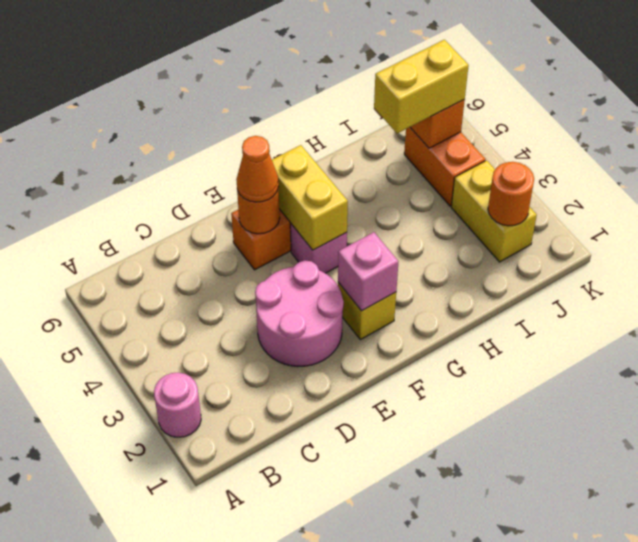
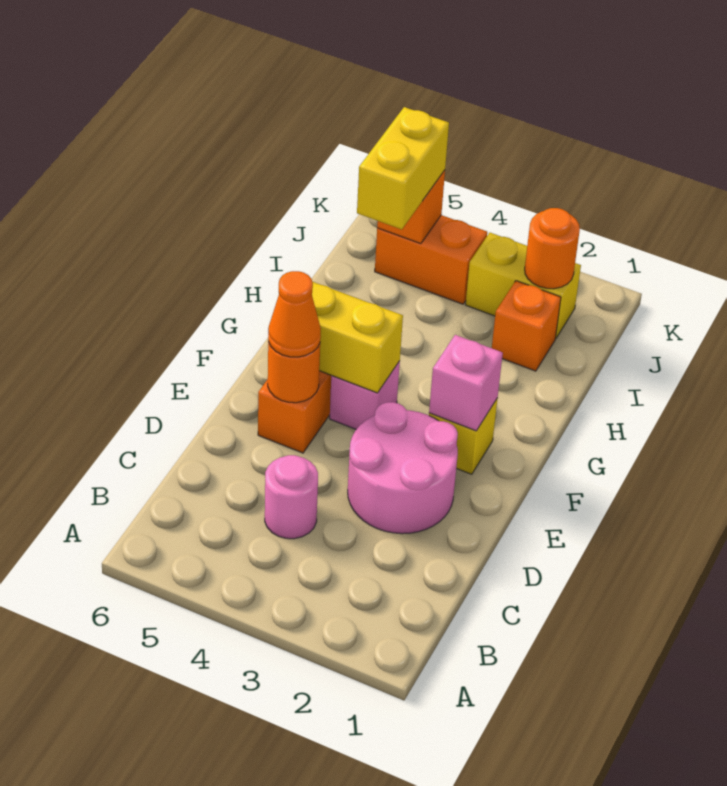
pink 1x1 round brick [154,373,201,437] -> pink 1x1 round brick moved to [265,455,318,539]
none -> orange 1x1 brick [492,281,561,371]

